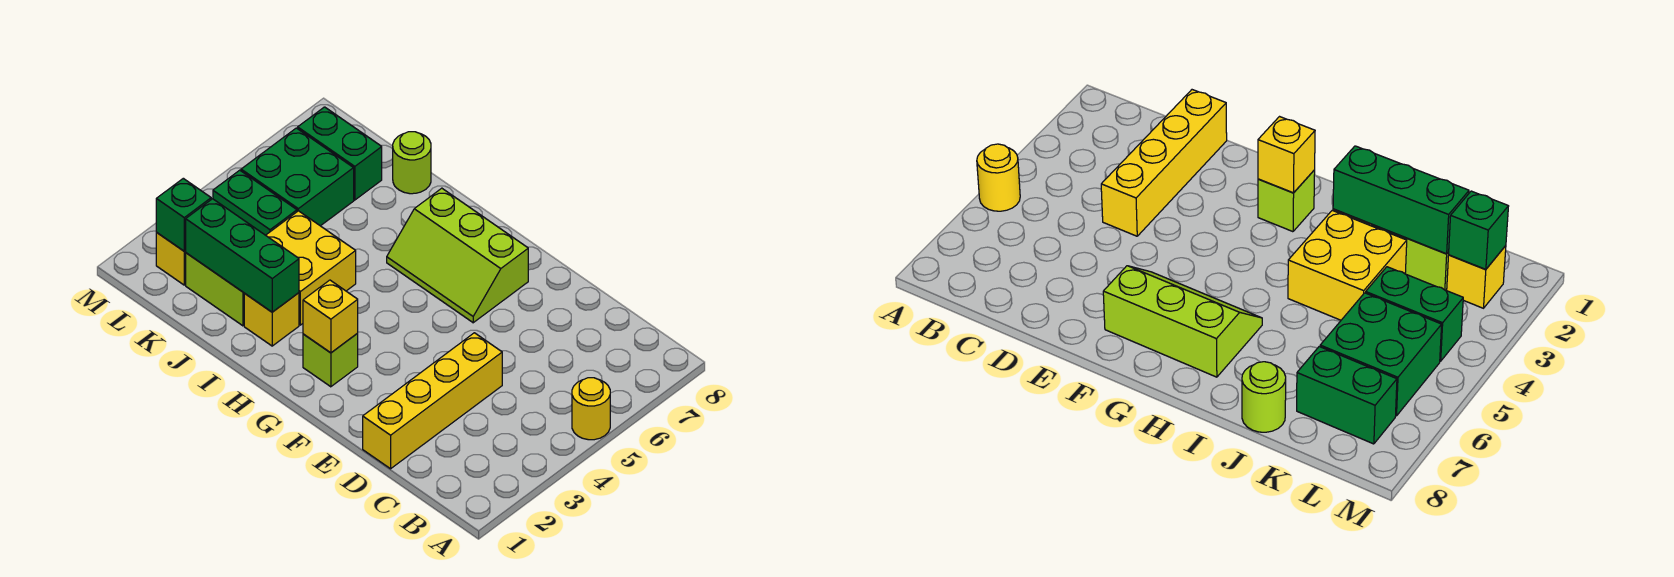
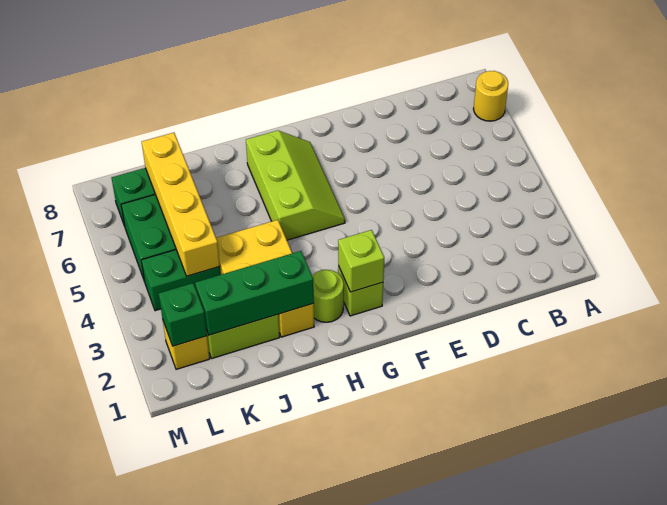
yellow 1x1 round brick [572,378,610,440] -> yellow 1x1 round brick moved to [473,71,508,121]
yellow 1x4 brick [363,333,502,469] -> yellow 1x4 brick moved to [142,133,220,276]
lime 2x3 slope [387,188,528,323] -> lime 2x3 slope turned to [246,130,345,240]
yellow 1x1 brick [303,280,358,353] -> lime 1x1 brick [338,230,384,292]
lime 1x1 round brick [393,132,431,194] -> lime 1x1 round brick moved to [312,270,344,322]

